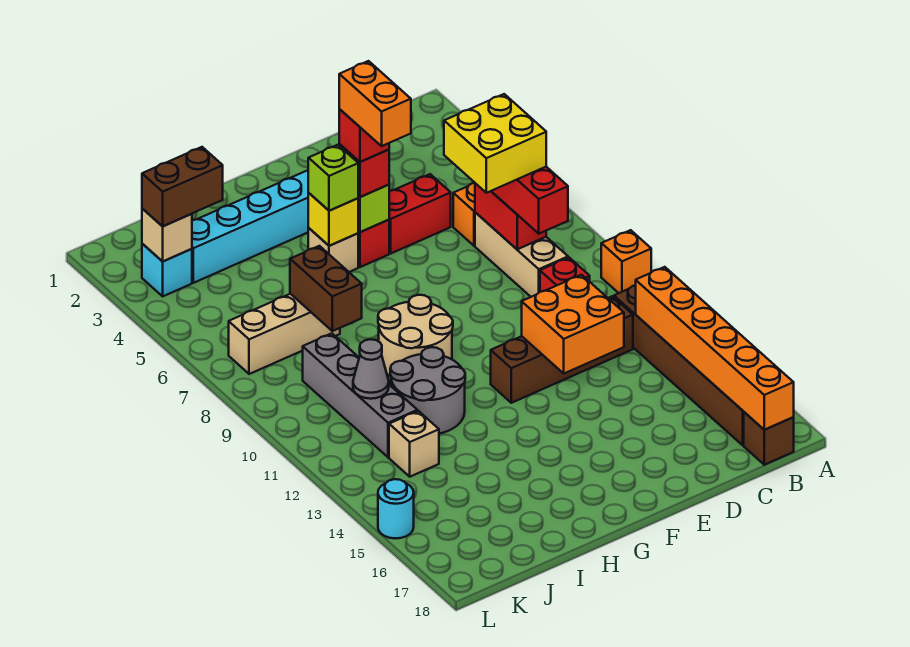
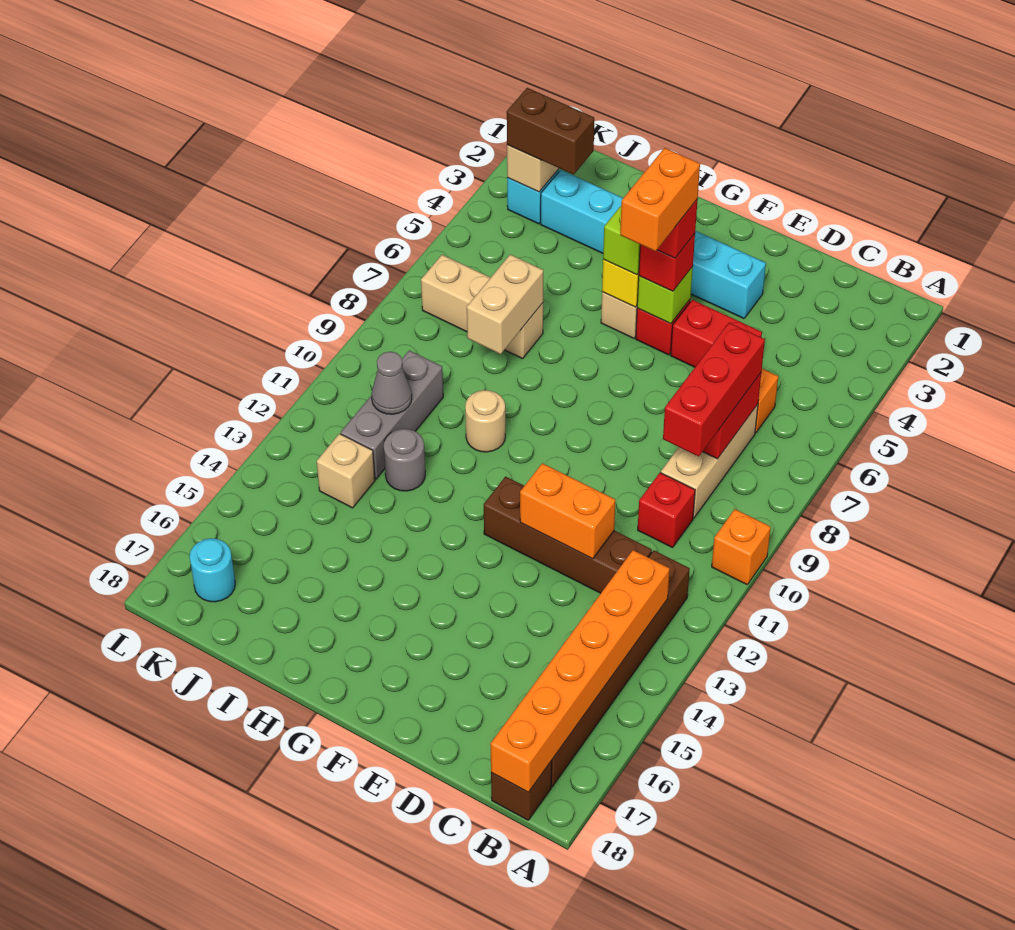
yellow 2x2 brick [444,94,546,193] -> none
orange 2x2 brick [522,275,624,373] -> orange 1x2 brick [520,463,615,559]
tan 2x2 round brick [378,295,453,376] -> tan 1x1 round brick [465,390,505,452]
grey 2x2 round brick [390,347,465,434] -> grey 1x1 round brick [384,429,425,491]
brown 1x2 brick [290,246,362,331] -> tan 1x2 brick [467,255,543,354]
grey 1x4 brick [303,333,417,457] -> grey 1x3 brick [341,350,443,479]
cyan 1x1 round brick [378,479,414,538] -> cyan 1x1 round brick moved to [190,538,235,602]

